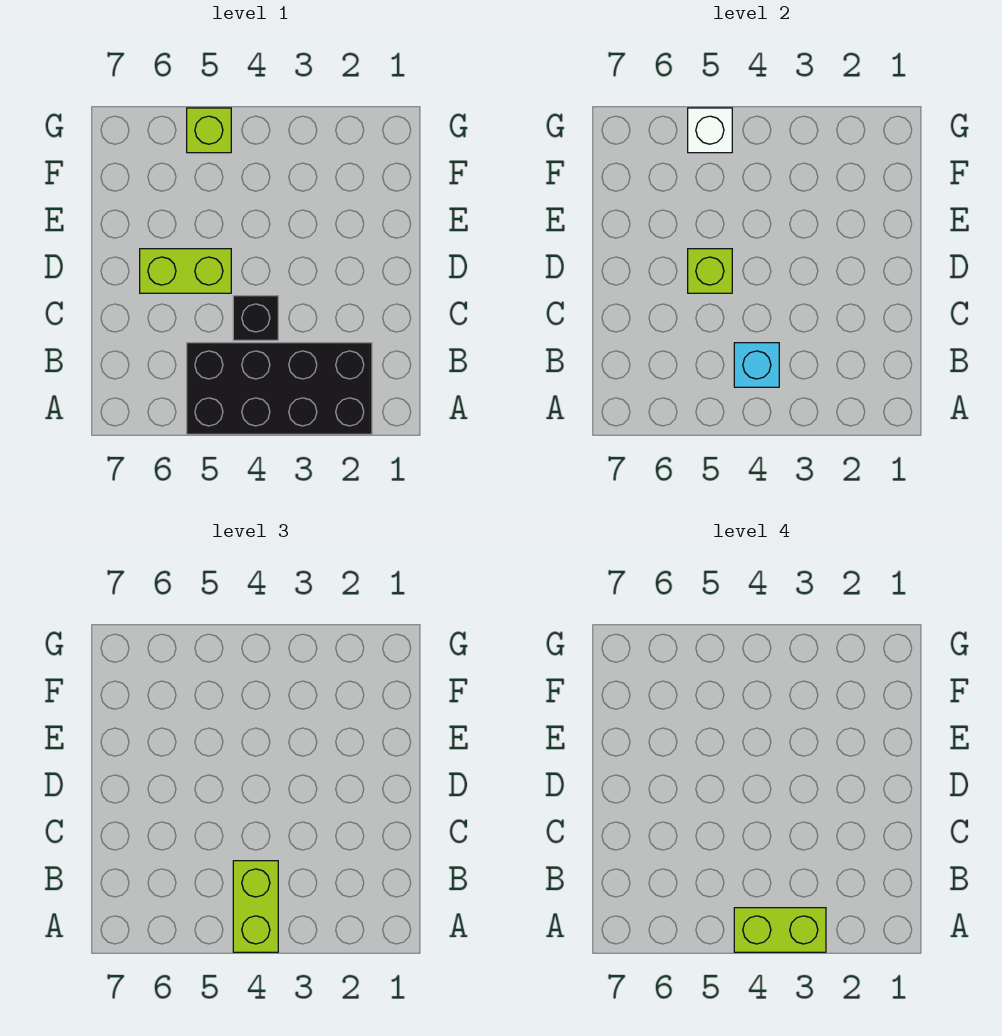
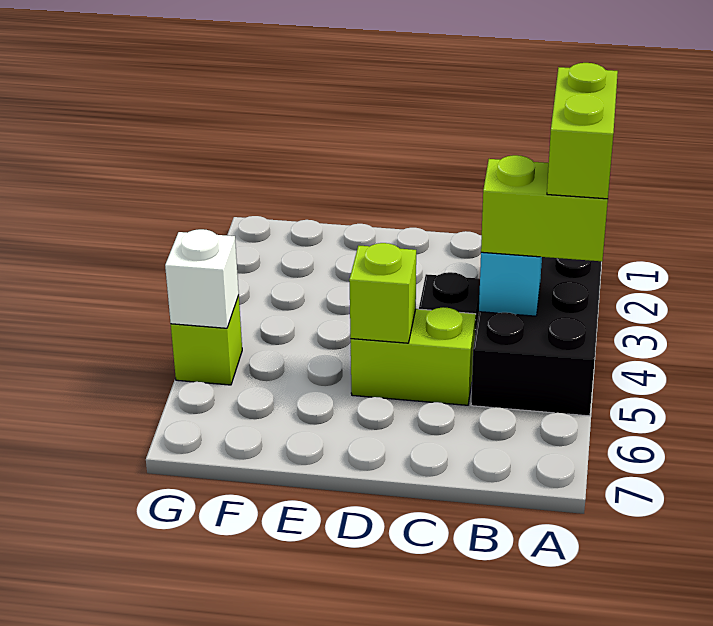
lime 1x2 brick [140,249,231,293] -> lime 1x2 brick turned to [351,307,476,405]

